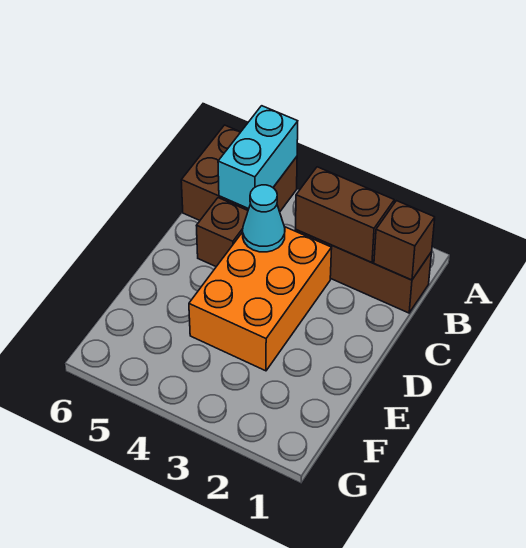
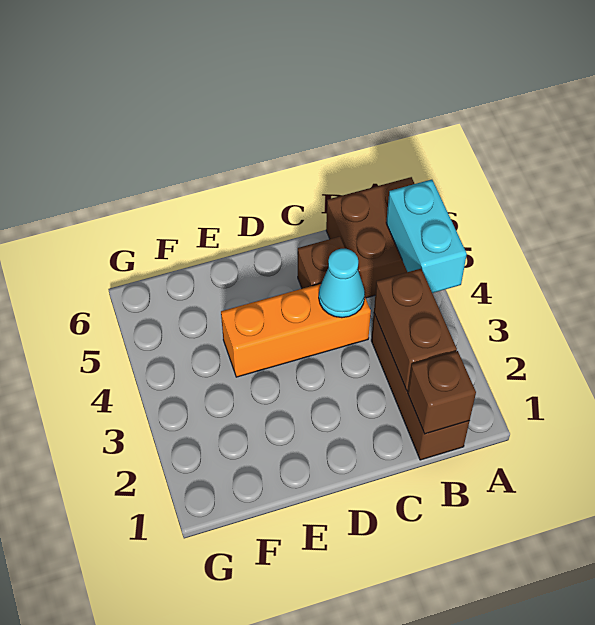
cyan 1x2 brick [218,106,298,209] -> cyan 1x2 brick turned to [386,180,467,293]
orange 2x3 brick [189,227,332,371] -> orange 1x3 brick [221,284,371,377]

